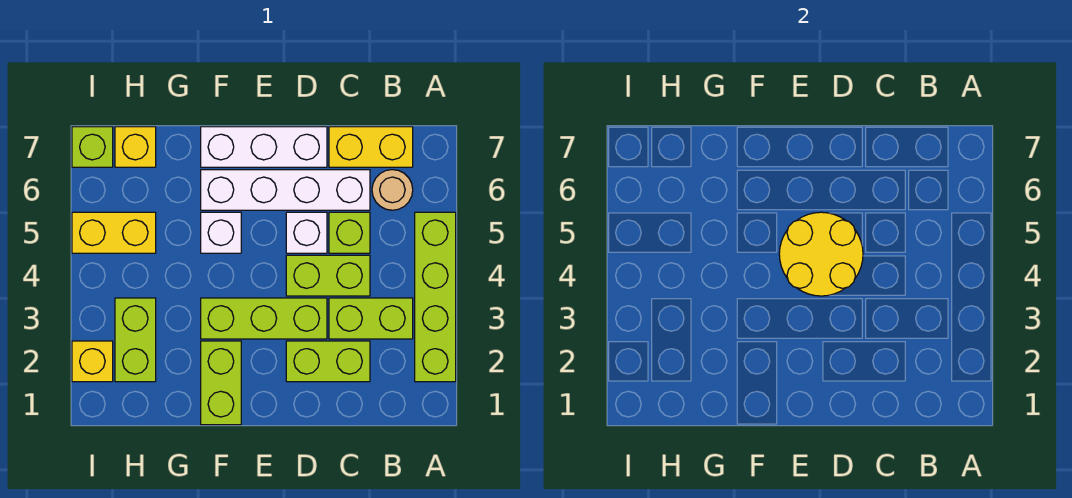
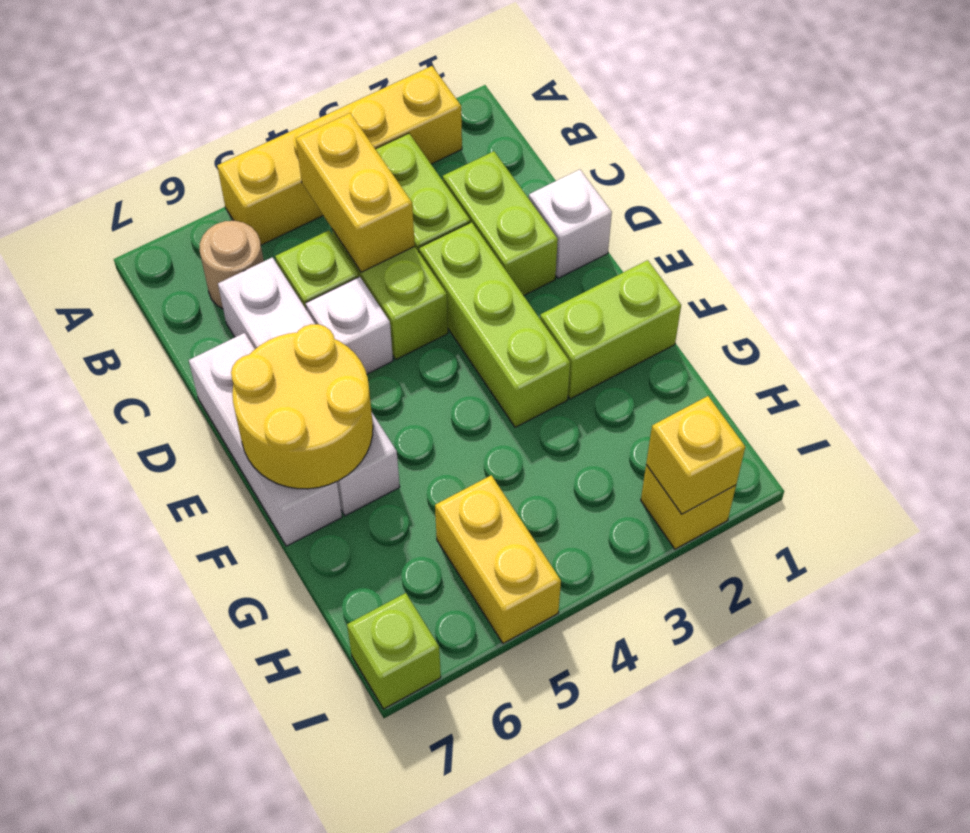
lime 1x4 brick [415,212,456,382] -> yellow 1x4 brick [217,66,462,245]
yellow 1x2 brick [329,127,413,167] -> yellow 1x2 brick moved to [296,113,415,272]
yellow 2x2 round brick [779,212,863,296] -> yellow 2x2 round brick moved to [231,324,373,489]
white 1x1 brick [201,212,241,253] -> white 1x1 brick moved to [529,169,612,278]
lime 1x2 brick [115,298,156,382] -> none
yellow 1x1 brick [115,127,156,167] -> yellow 1x1 brick moved to [646,396,745,514]

